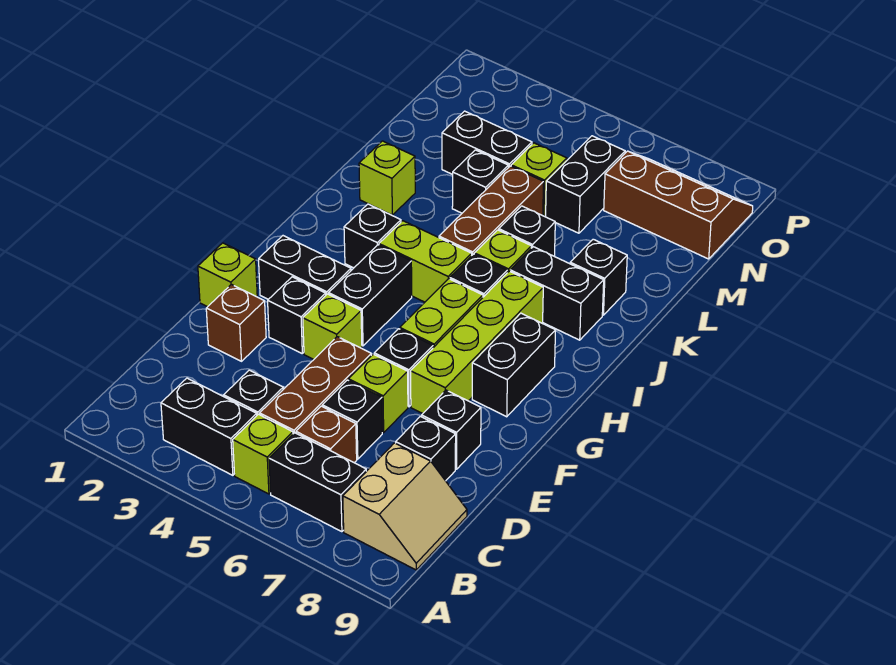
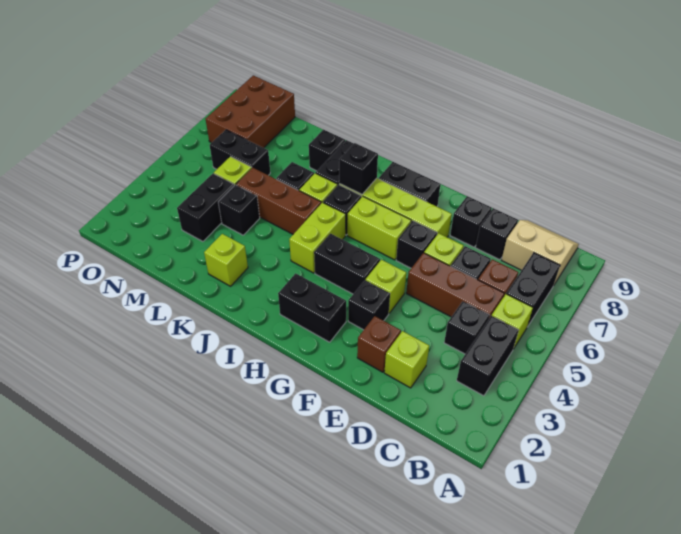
lime 1x1 brick [198,243,257,307] -> lime 1x1 brick moved to [384,331,429,388]
black 1x2 brick [259,236,351,299] -> black 1x2 brick turned to [278,273,346,342]
black 1x1 brick [344,204,401,268] -> black 1x1 brick moved to [339,143,378,194]
brown 2x3 slope [604,151,753,259] -> brown 2x3 brick [206,75,295,148]

